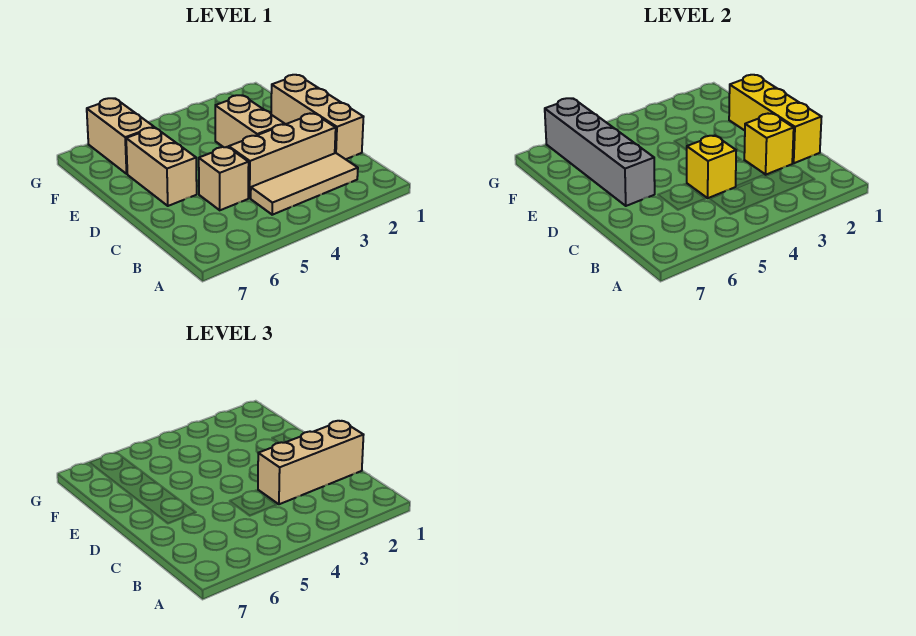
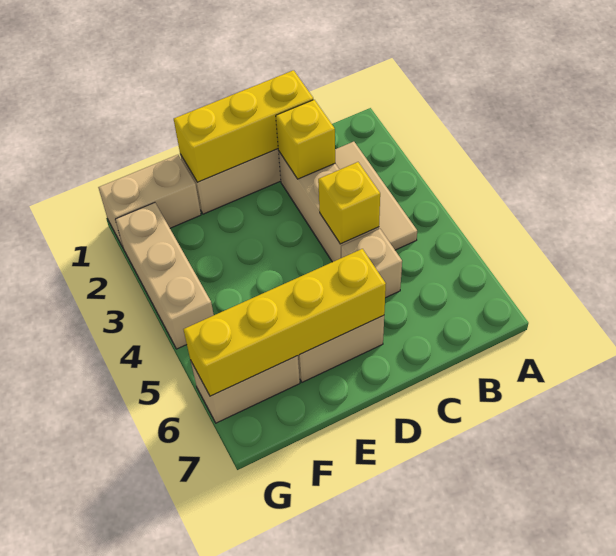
tan 1x3 brick [258,421,363,504] -> tan 1x3 brick moved to [115,203,214,349]
tan 1x2 brick [215,95,285,147] -> tan 1x2 brick moved to [98,155,201,247]
grey 1x4 brick [545,98,655,206] -> yellow 1x4 brick [183,249,386,396]

